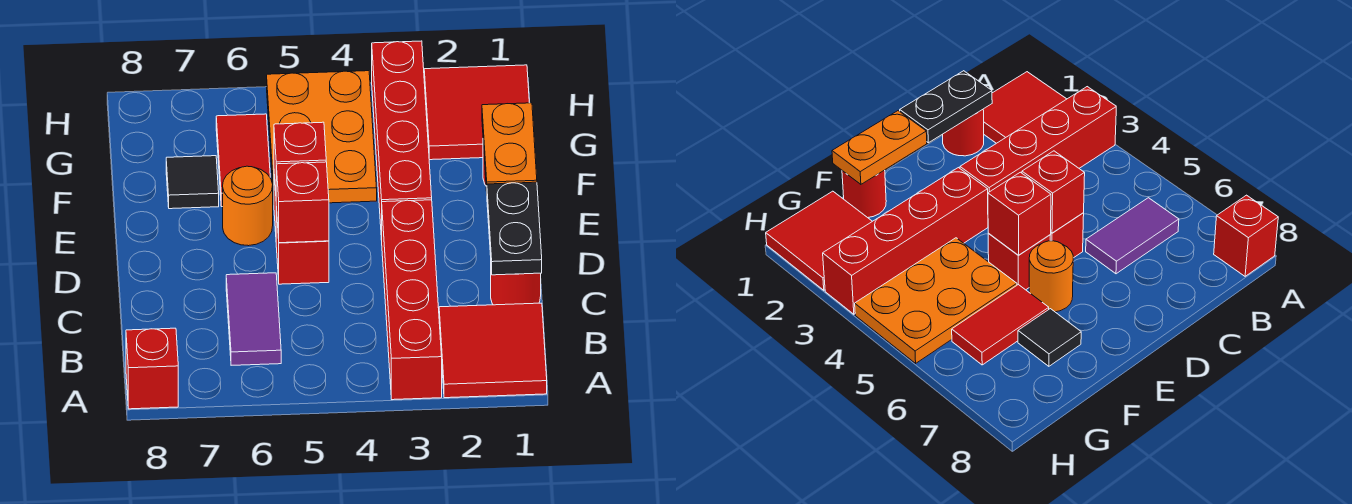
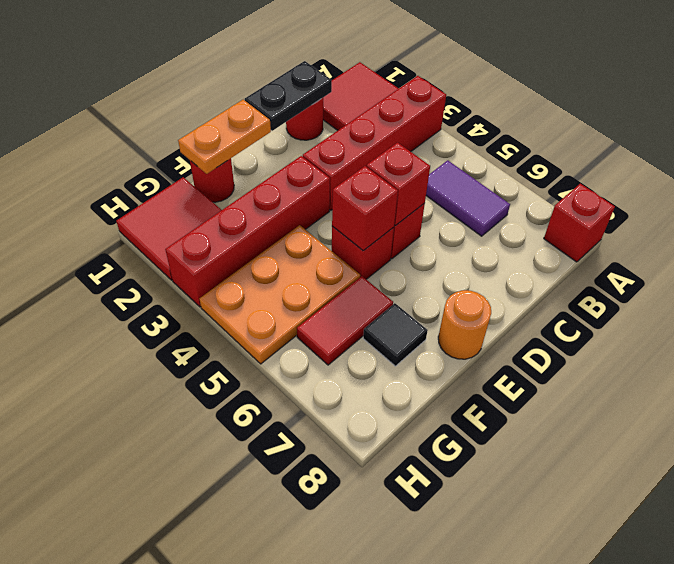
purple 1x2 tile [226,273,281,365] -> purple 1x2 tile turned to [426,160,510,236]
orange 1x1 round brick [223,166,273,246] -> orange 1x1 round brick moved to [438,290,491,359]

